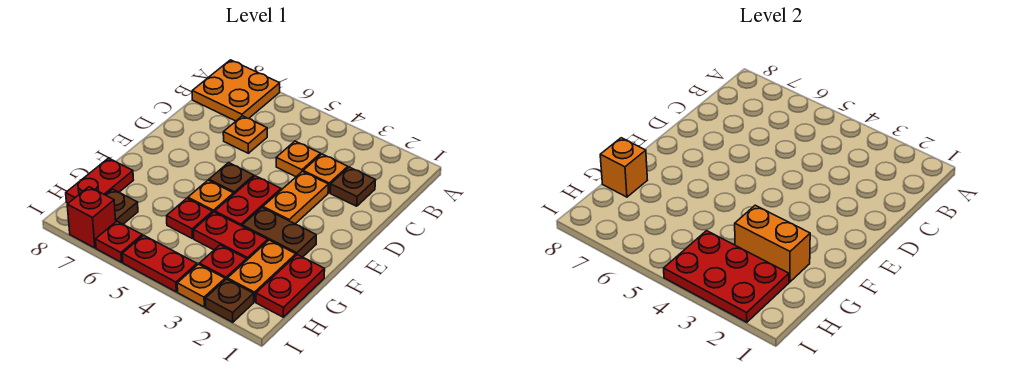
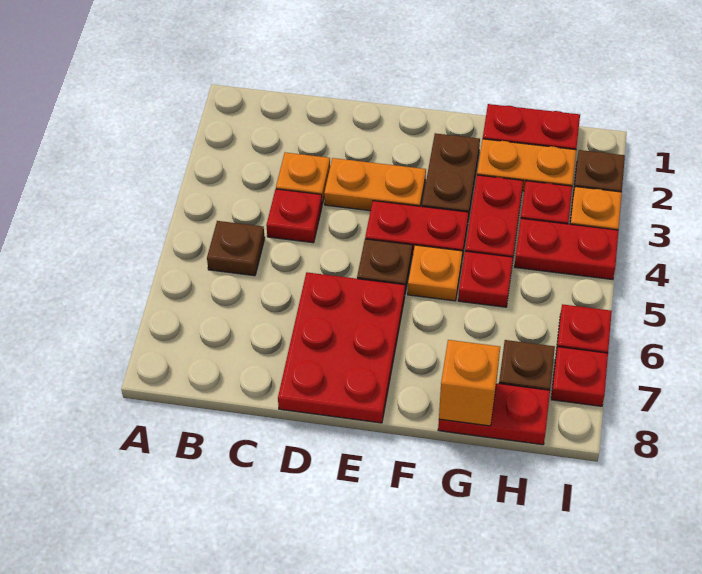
orange 2x2 plate [192,60,280,121] -> none
brown 1x1 plate [330,167,375,206] -> brown 1x1 plate moved to [207,221,265,276]
orange 1x1 plate [276,141,321,177] -> red 1x1 plate [266,189,322,243]
orange 1x1 plate [223,116,267,153] -> none
orange 1x2 brick [735,205,810,282] -> none
red 2x3 plate [664,231,789,322] -> red 2x3 plate moved to [278,272,405,423]
red 1x2 plate [122,235,197,292] -> red 1x2 plate turned to [515,218,619,280]
red 1x1 brick [67,187,116,248] -> red 1x1 plate [551,347,608,406]

